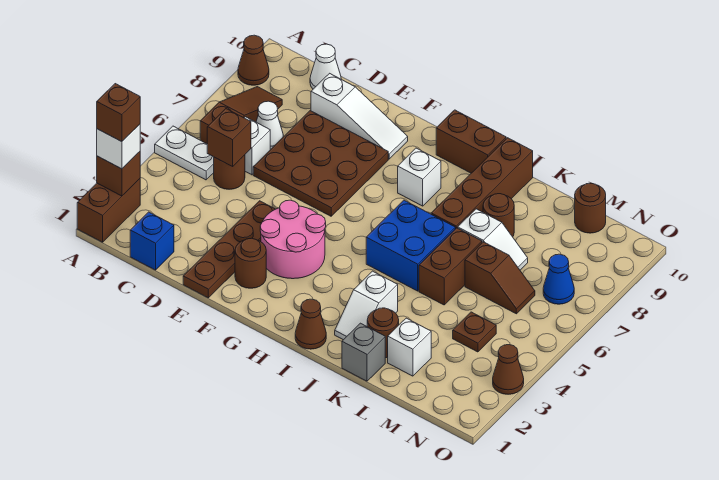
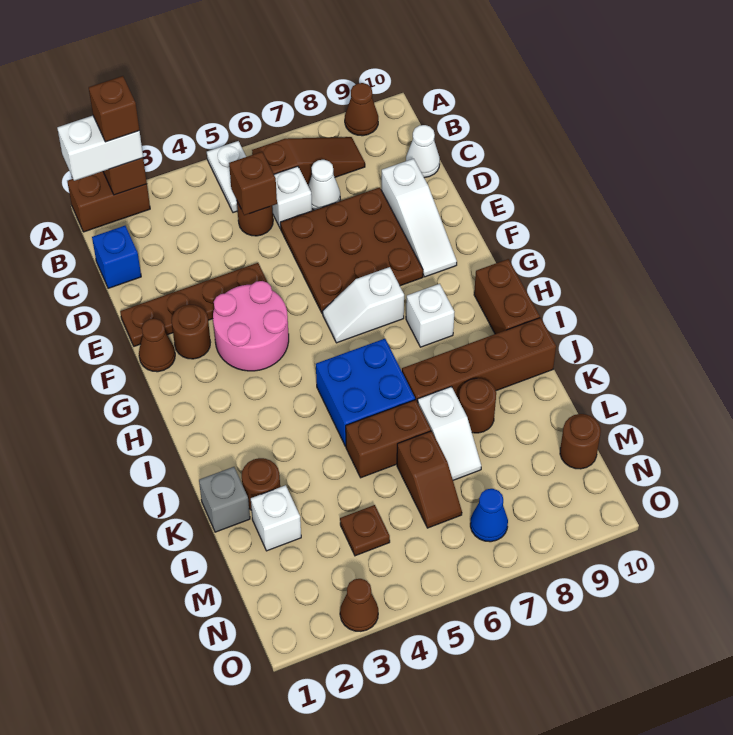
white 1x1 brick [97,124,140,169] -> white 1x2 brick [57,116,143,181]
brown 1x1 cone [295,299,326,349] -> brown 1x1 cone moved to [139,319,175,372]
white 1x2 slope [335,271,398,340] -> white 1x2 slope moved to [323,267,404,343]

